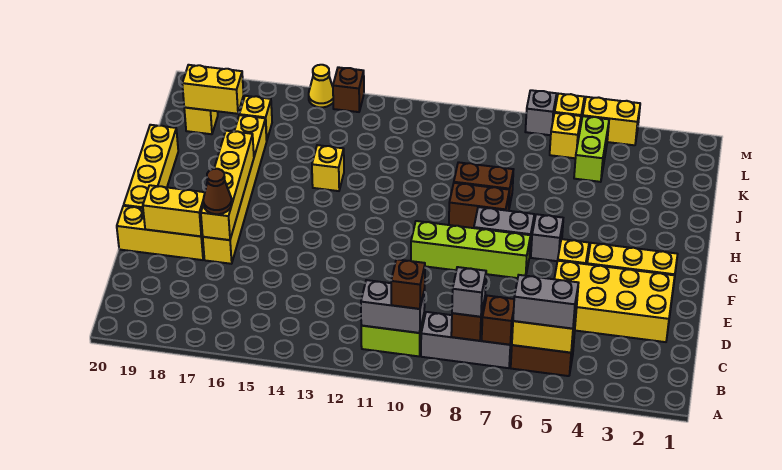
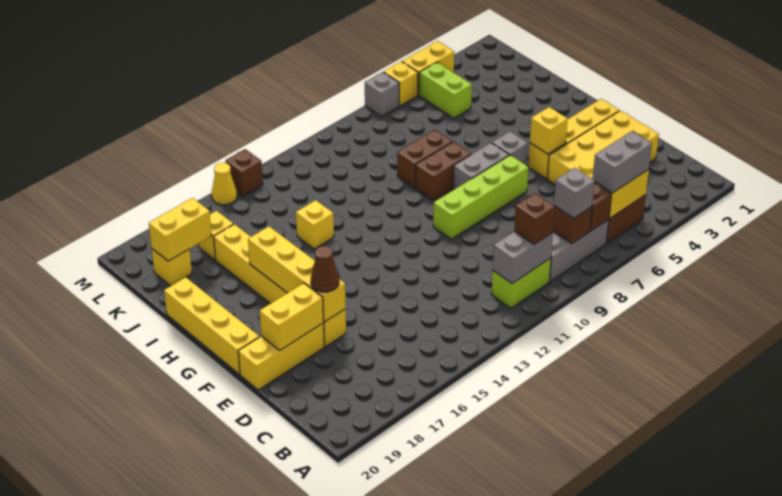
yellow 1x1 brick [550,113,581,158] -> yellow 1x1 brick moved to [530,107,568,154]

